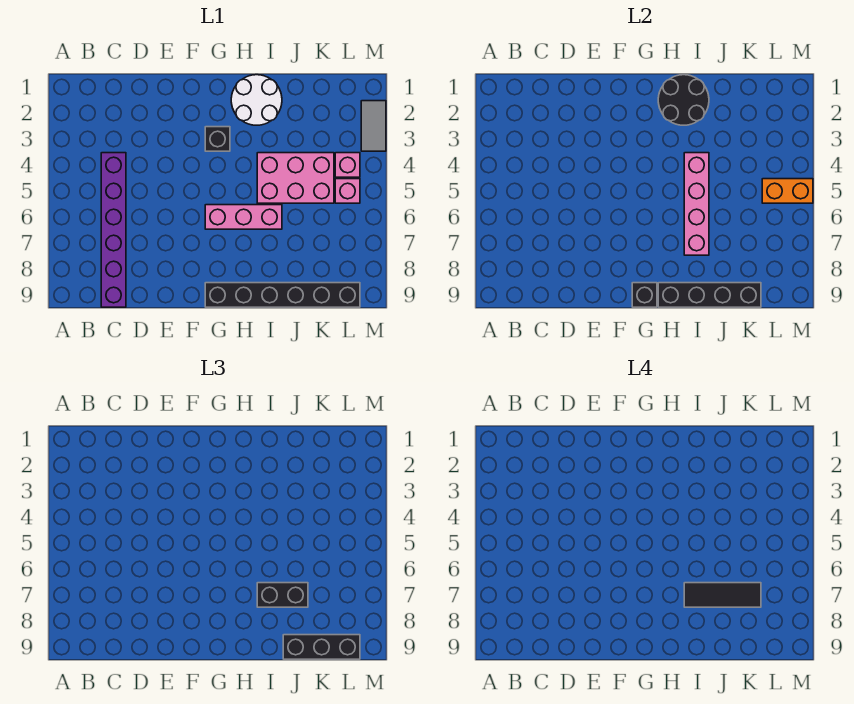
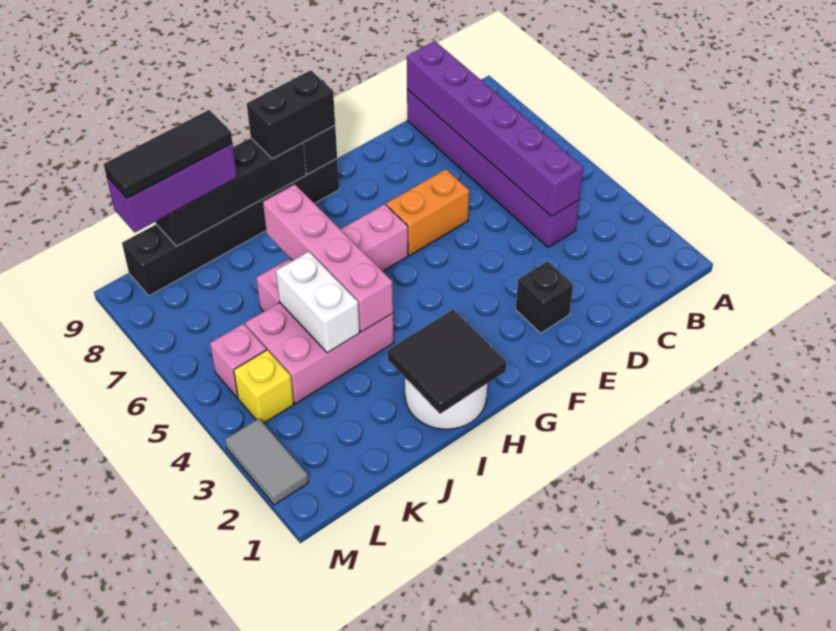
none -> purple 1x6 brick [407,41,583,217]
black 1x1 brick [205,127,230,151] -> black 1x1 brick moved to [516,261,573,333]
pink 1x3 brick [205,205,282,229] -> pink 1x4 brick [256,204,408,311]
black 2x2 round brick [658,75,709,125] -> black 2x2 tile [388,310,506,414]
black 1x2 brick [257,583,308,607] -> black 1x2 brick moved to [247,70,335,159]
black 1x3 tile [684,583,761,607] -> black 1x3 tile moved to [104,110,232,198]
none -> white 1x2 brick [276,252,360,353]
black 1x3 brick [283,635,360,659] -> purple 1x3 brick [106,144,237,232]
pink 1x1 brick [335,153,360,177] -> yellow 1x1 brick [234,350,294,423]
orange 1x2 brick [762,179,813,203] -> orange 1x2 brick moved to [386,169,469,256]

